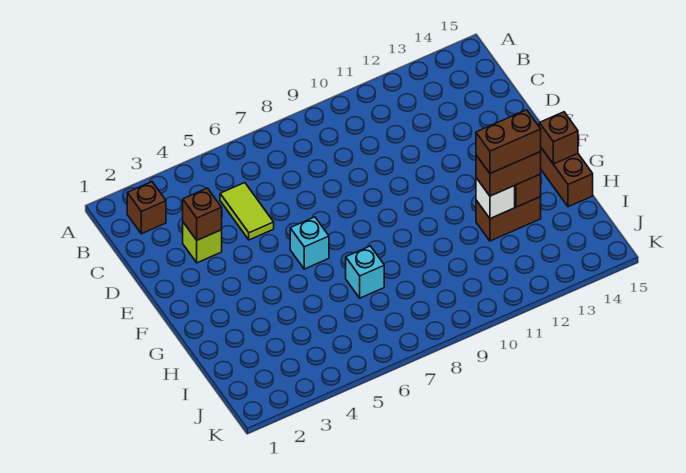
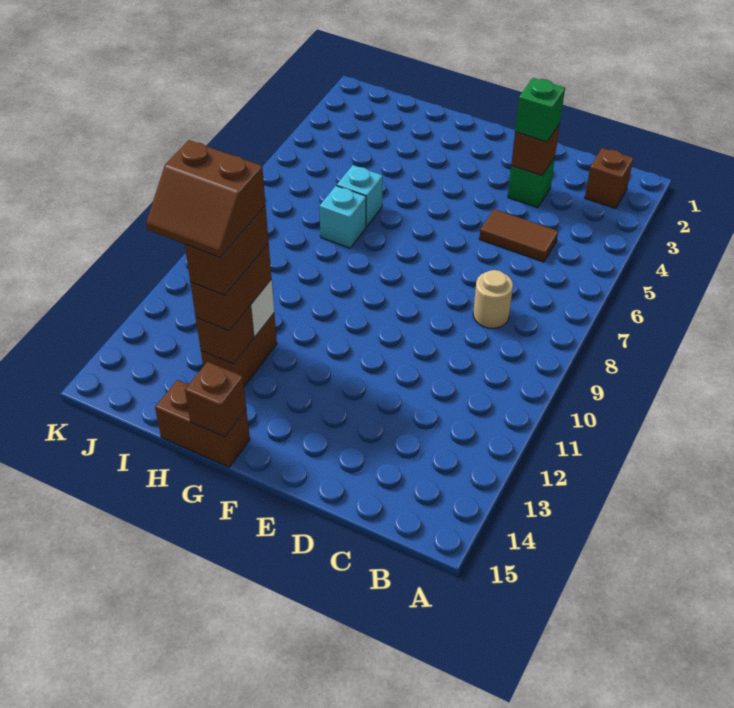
lime 1x2 tile [220,183,274,240] -> brown 1x2 tile [479,209,558,262]
none -> tan 1x1 round brick [473,270,513,328]
lime 1x1 brick [183,222,222,263] -> green 1x1 brick [508,157,555,208]
none -> green 1x1 brick [515,78,565,142]
cyan 1x1 brick [290,217,329,269] -> cyan 1x1 brick moved to [337,165,383,227]
none -> brown 2x2 slope [146,140,266,258]

